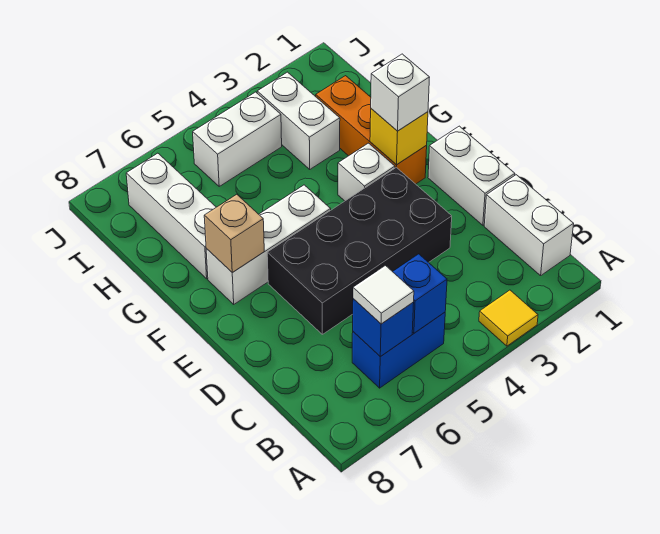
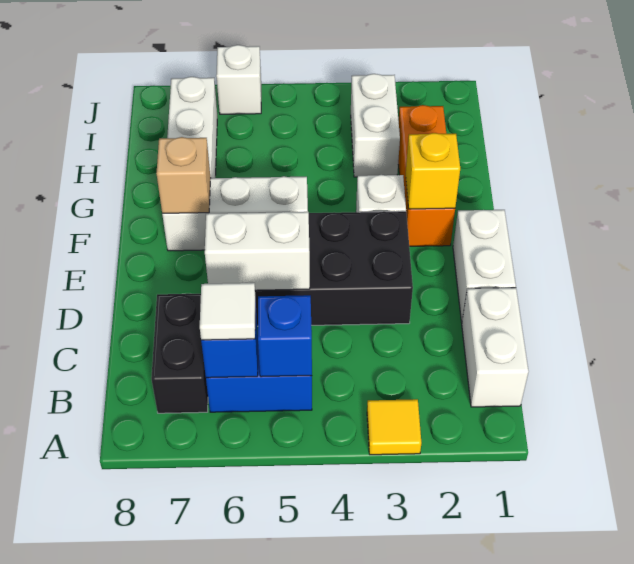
none -> black 1x2 brick [151,294,208,413]
white 1x1 brick [371,54,430,131] -> white 1x1 brick moved to [216,45,261,114]
white 1x2 brick [193,92,282,186] -> white 1x2 brick moved to [205,212,310,290]

